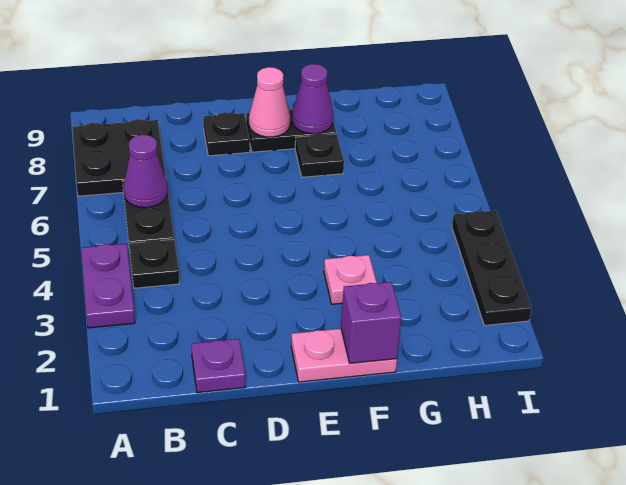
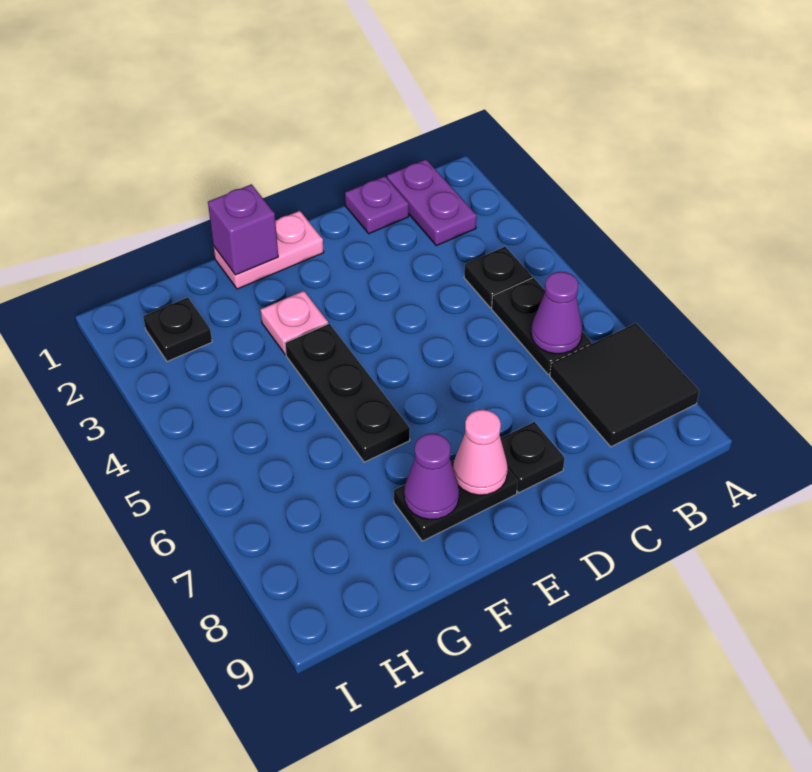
purple 1x2 plate [81,244,135,328] -> purple 1x2 plate moved to [387,159,477,246]
black 2x2 plate [72,119,166,196] -> black 2x2 tile [550,323,699,447]
black 1x1 plate [295,133,344,177] -> black 1x1 plate moved to [143,298,212,361]
black 1x3 plate [452,211,532,325] -> black 1x3 plate moved to [285,324,410,462]

